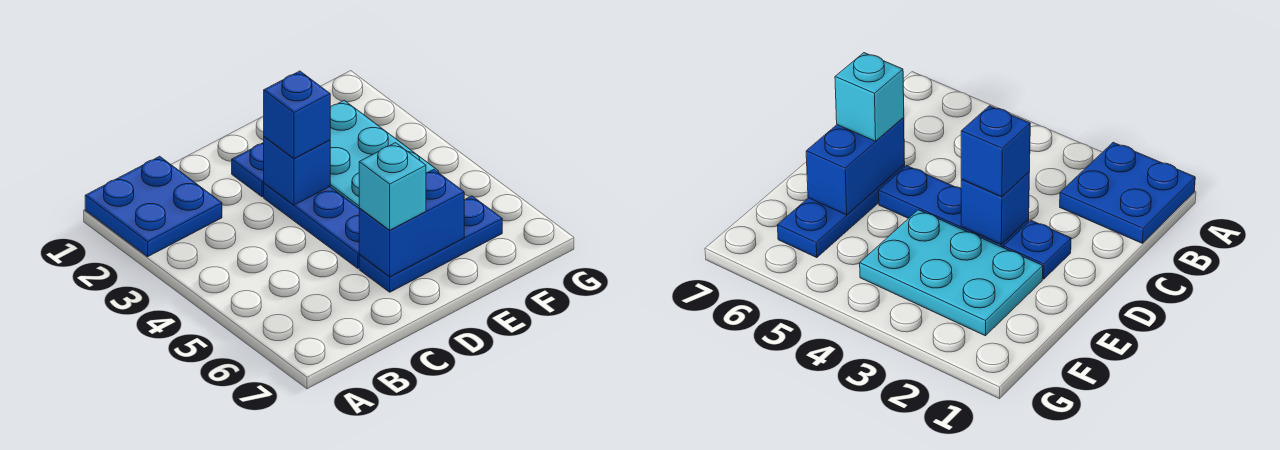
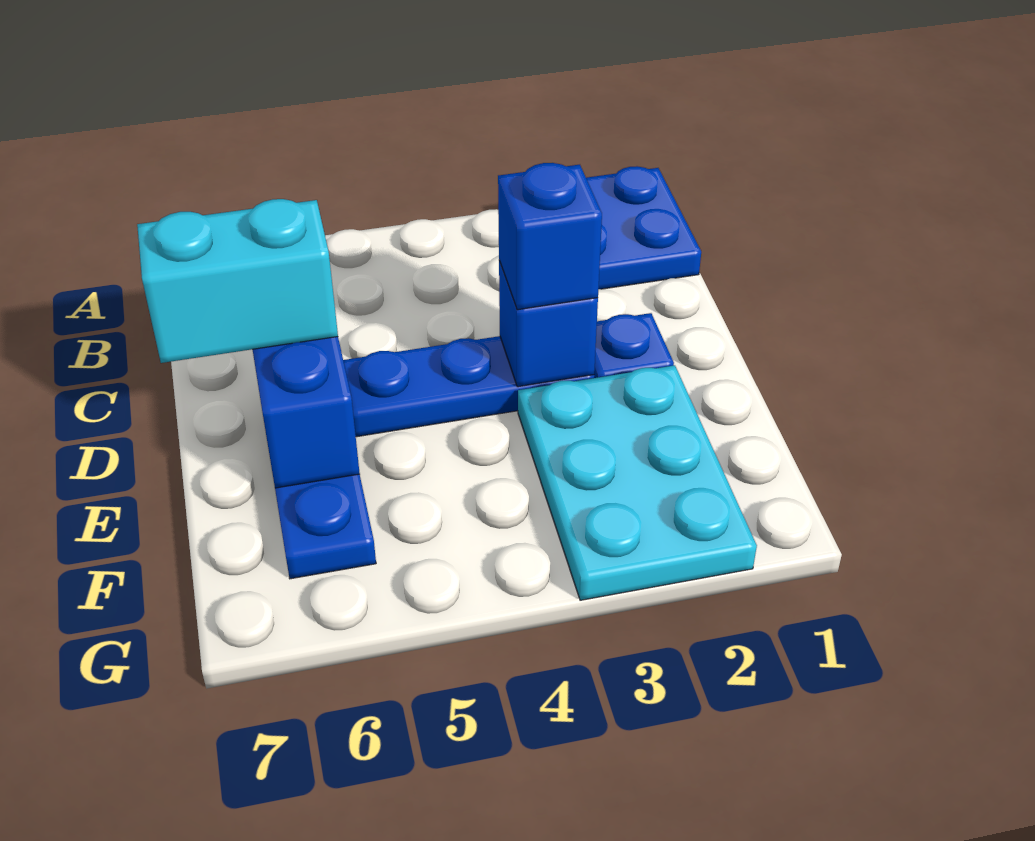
cyan 1x1 brick [359,143,426,230] -> cyan 1x2 brick [137,199,338,363]
cyan 2x3 plate [330,100,439,208] -> cyan 2x3 plate turned to [518,365,757,600]

